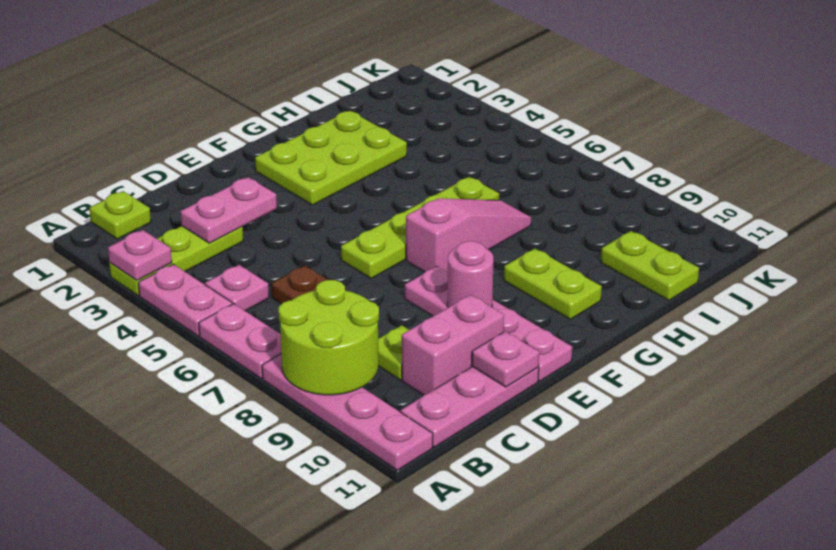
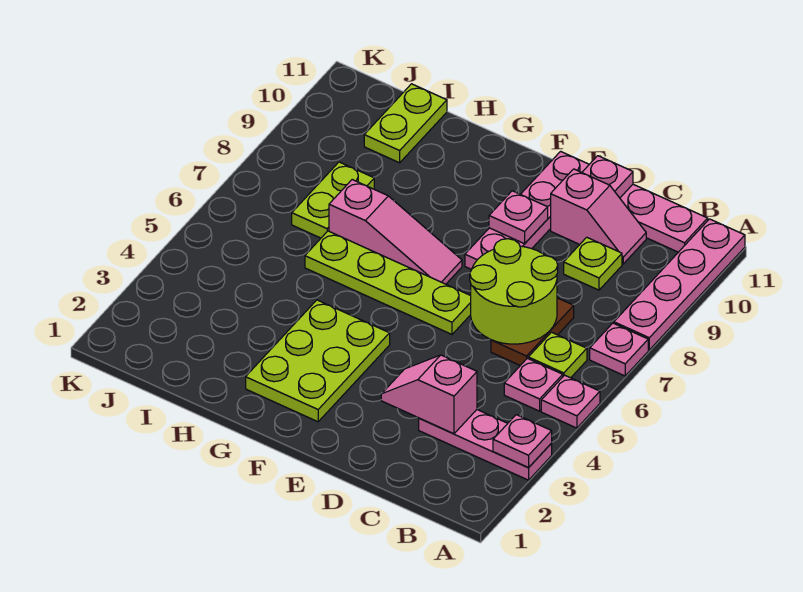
lime 1x3 plate [109,226,243,296] -> pink 1x3 plate [419,410,552,480]
pink 1x2 plate [138,264,232,336] -> pink 1x1 plate [541,375,600,428]
pink 1x2 plate [199,304,282,379] -> pink 1x1 plate [590,323,648,376]
lime 2x2 round brick [278,280,379,395] -> lime 2x2 round brick moved to [470,239,558,344]
lime 1x1 plate [89,191,151,239] -> lime 1x1 plate moved to [528,332,587,378]
pink 1x2 plate [180,177,277,243] -> pink 1x2 slope [381,355,477,434]
pink 1x2 brick [402,295,504,395] -> pink 1x2 slope [551,169,646,264]
pink 1x1 round brick [447,241,493,307] -> pink 1x1 plate [489,191,548,244]
lime 2x3 plate [255,111,407,205] -> lime 2x3 plate turned to [246,300,390,422]
pink 1x3 slope [406,198,531,272] -> pink 1x3 slope turned to [329,180,462,284]
lime 1x2 plate [504,249,602,319] -> lime 1x2 plate moved to [292,162,374,238]

